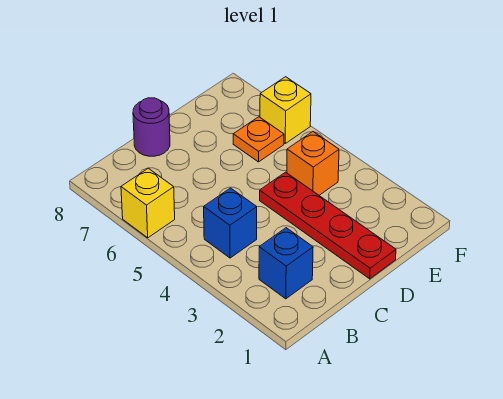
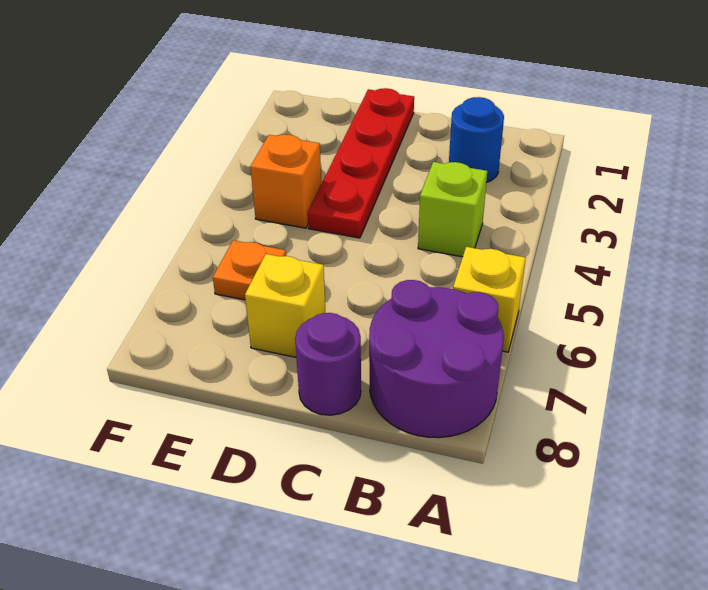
none -> purple 2x2 round brick [369,280,504,438]
blue 1x1 brick [259,228,313,299] -> blue 1x1 round brick [449,97,504,183]
blue 1x1 brick [204,188,257,258] -> lime 1x1 brick [418,162,487,257]
yellow 1x1 brick [260,77,311,143] -> yellow 1x1 brick moved to [245,254,325,357]

